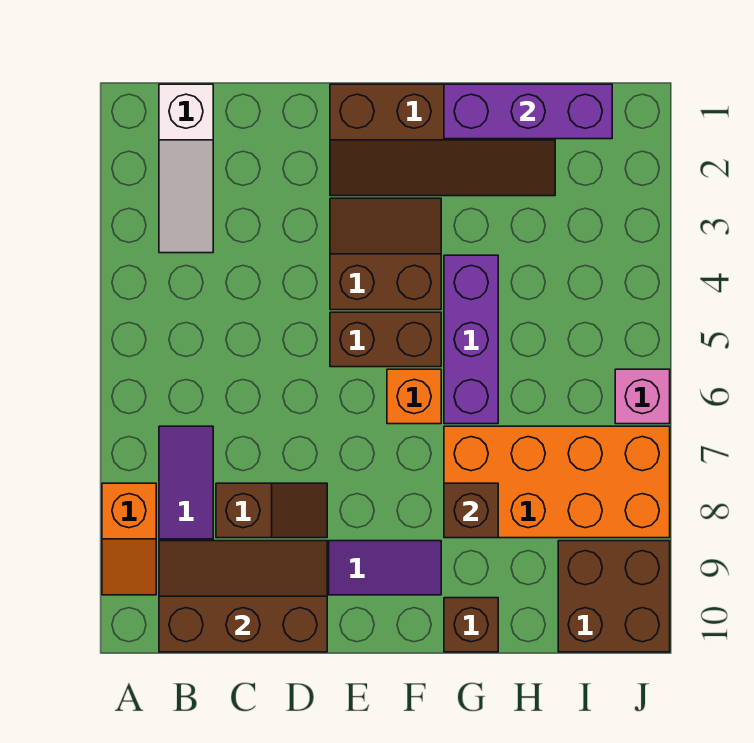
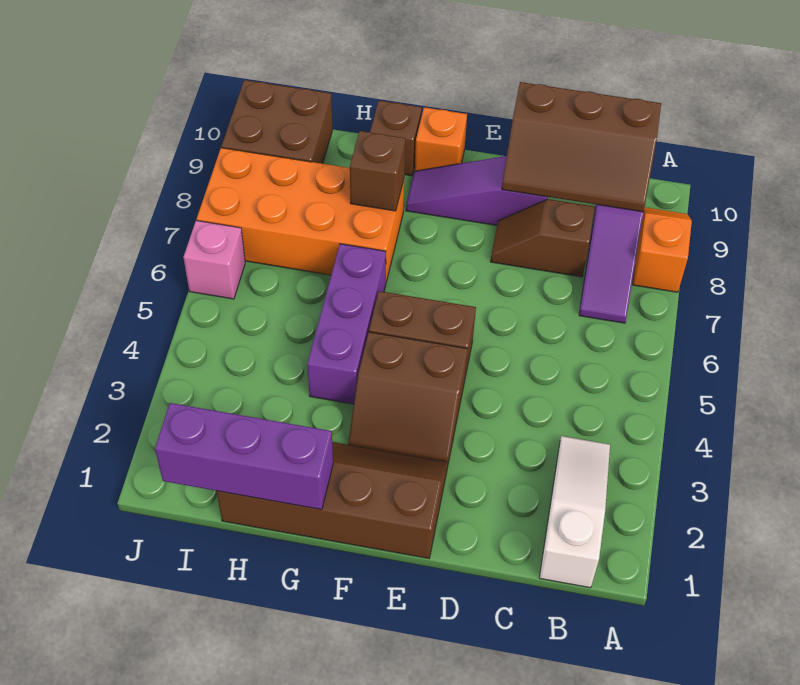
orange 1x1 brick [387,369,441,424] -> orange 1x1 brick moved to [415,107,467,171]

